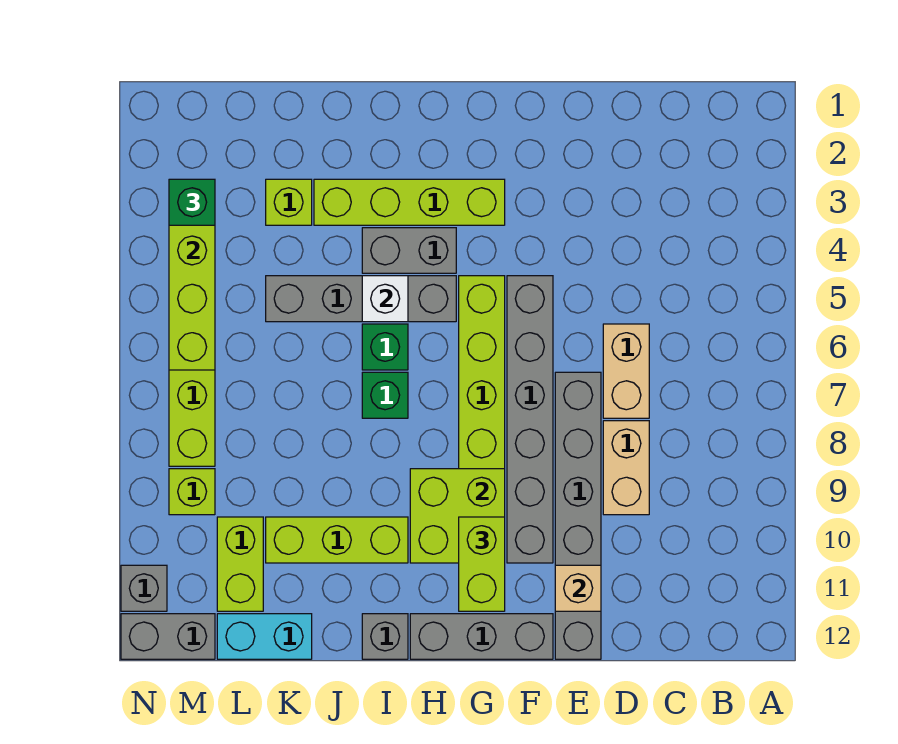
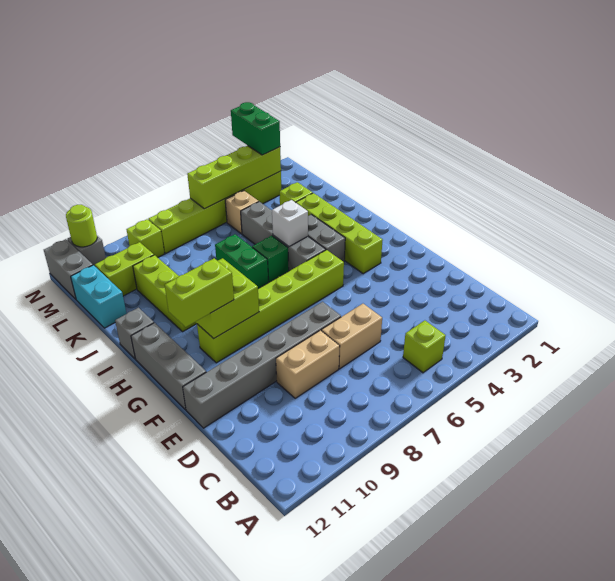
none -> lime 1x1 brick [403,320,446,373]
tan 1x1 brick [555,565,601,611] -> tan 1x1 brick moved to [225,191,259,234]
grey 1x6 brick [507,276,553,563] -> none
green 1x1 brick [362,372,408,418] -> green 1x2 brick [215,234,268,289]
green 1x1 brick [169,179,215,225] -> green 1x2 brick [231,102,280,155]
none -> lime 1x1 round brick [66,205,97,247]

